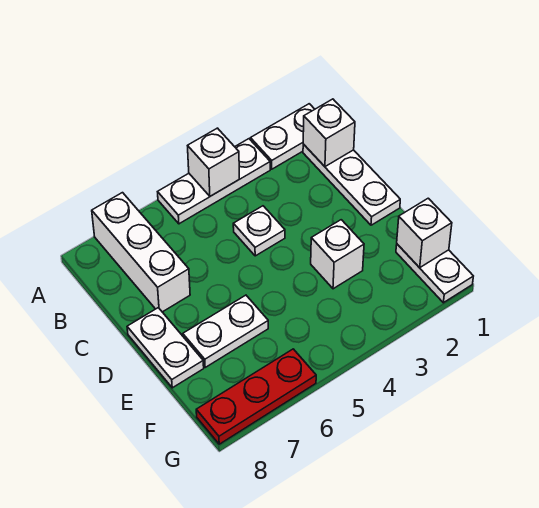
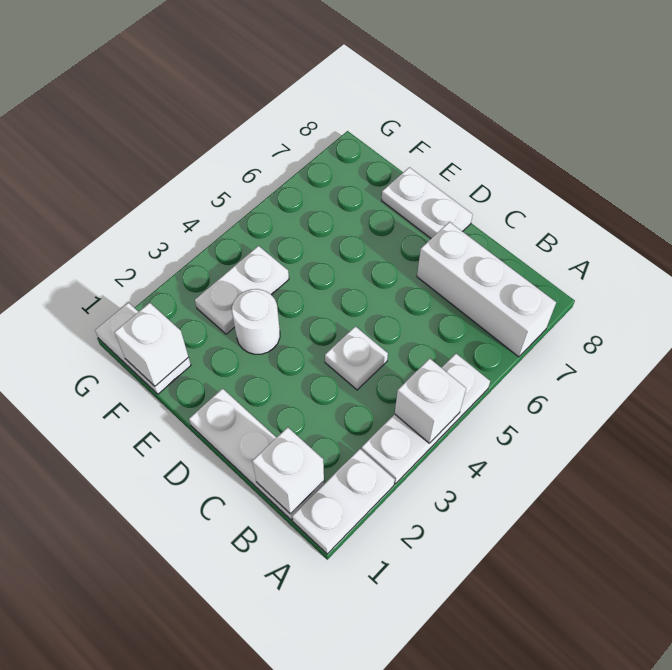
white 1x1 brick [311,220,364,289] -> white 1x1 round brick [232,289,280,354]
white 1x2 plate [183,295,268,367] -> white 1x2 plate moved to [195,246,289,334]
red 1x3 plate [196,349,316,444] -> none

